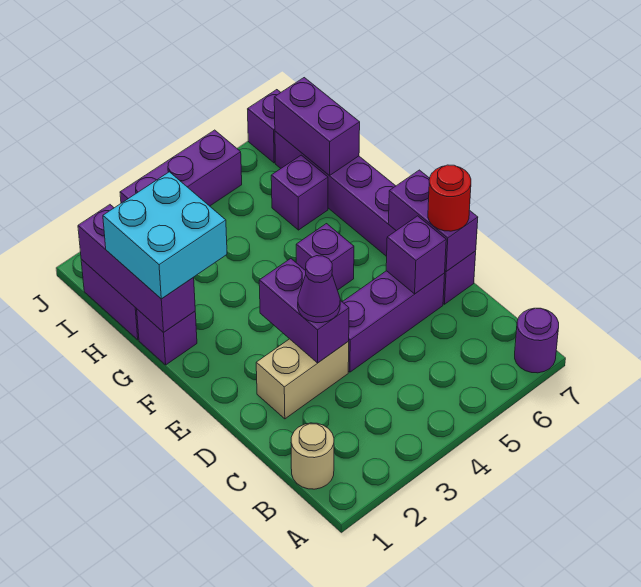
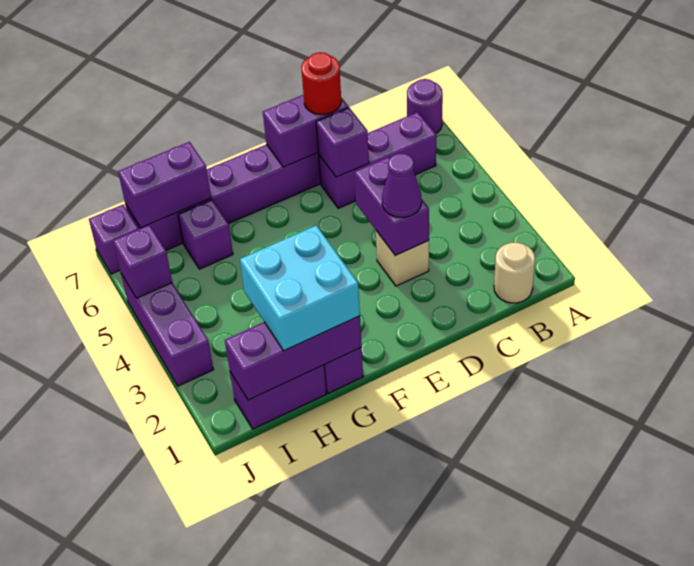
tan 1x2 brick [256,339,349,419] -> tan 1x1 brick [376,231,429,286]
purple 1x2 brick [259,259,349,363] -> purple 1x2 brick turned to [355,157,429,255]
purple 1x3 brick [343,271,445,372] -> purple 1x3 brick turned to [319,112,436,208]
purple 1x1 brick [296,224,354,290] -> purple 1x1 brick moved to [113,225,172,298]

